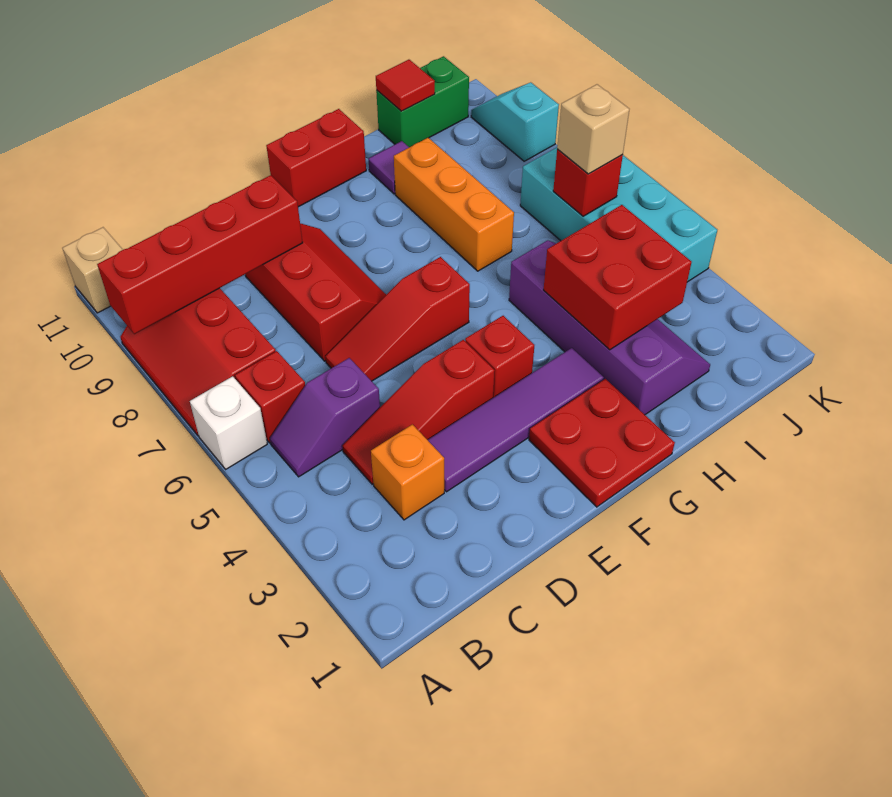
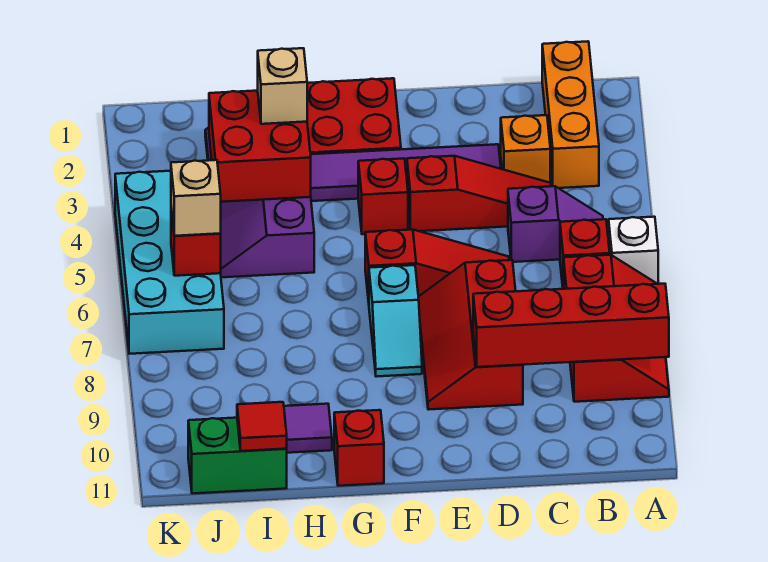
tan 1x1 brick [63,227,123,313] -> tan 1x1 brick moved to [258,48,307,124]
red 1x2 brick [266,109,366,207] -> red 1x1 brick [334,410,384,486]
orange 1x3 brick [394,138,514,271] -> orange 1x3 brick moved to [542,41,599,188]
cyan 1x2 slope [471,82,559,161] -> cyan 1x2 slope moved to [369,265,422,377]

